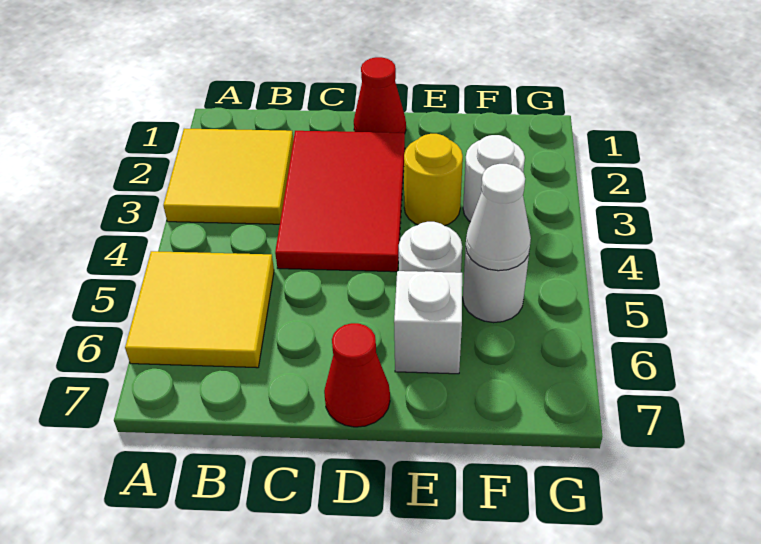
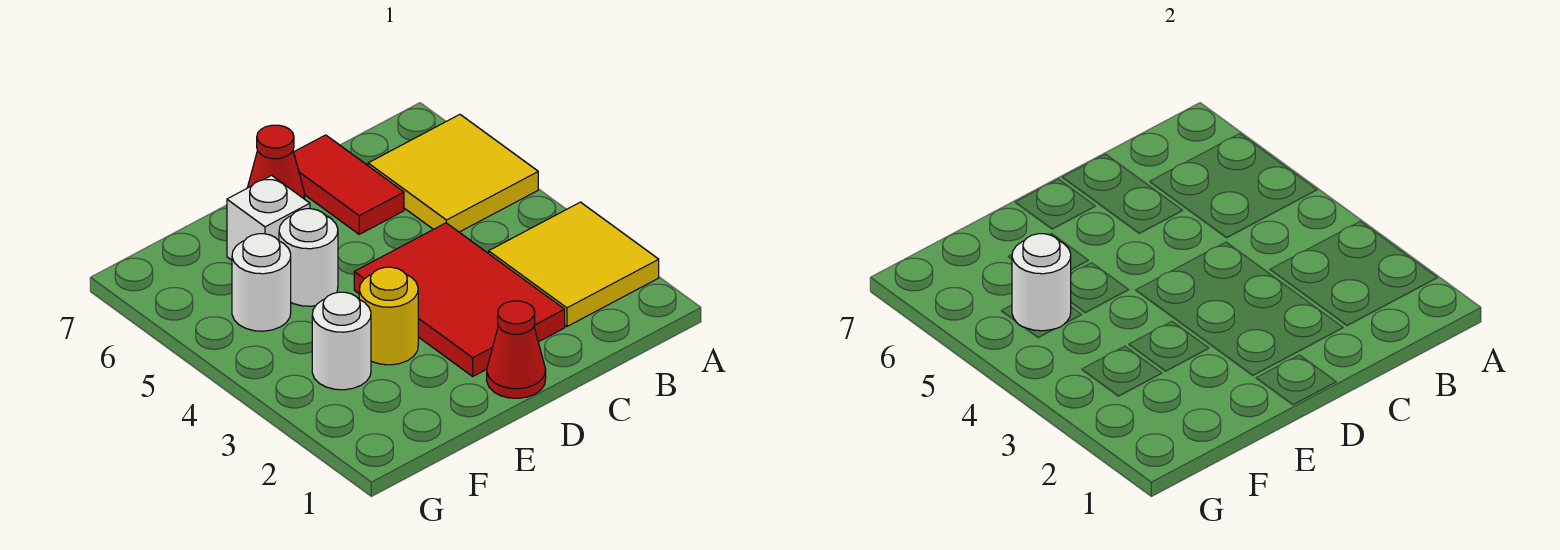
none -> red 1x2 tile [294,135,404,234]
white 1x1 cone [466,164,531,271] -> white 1x1 round brick [1012,234,1071,331]

